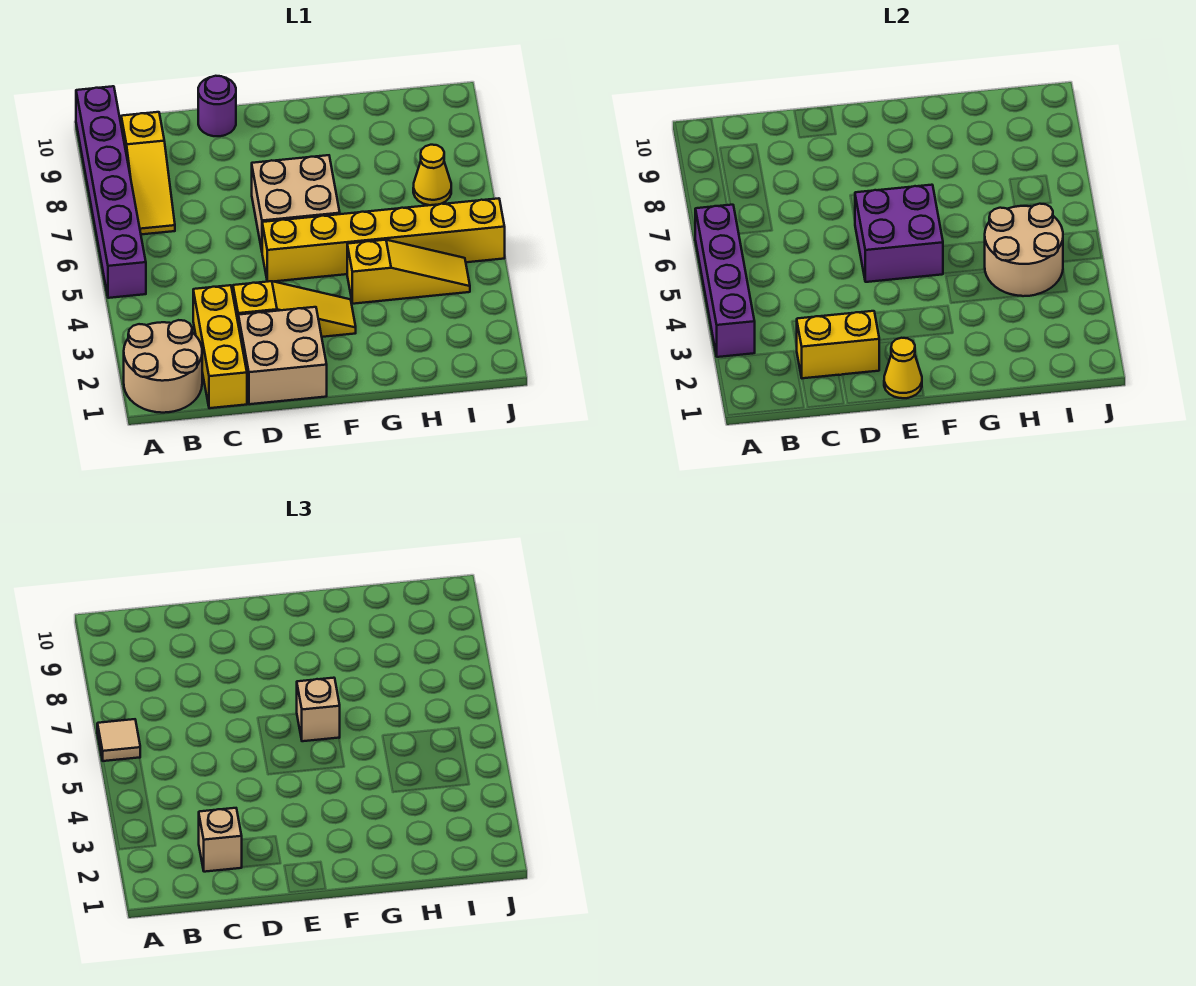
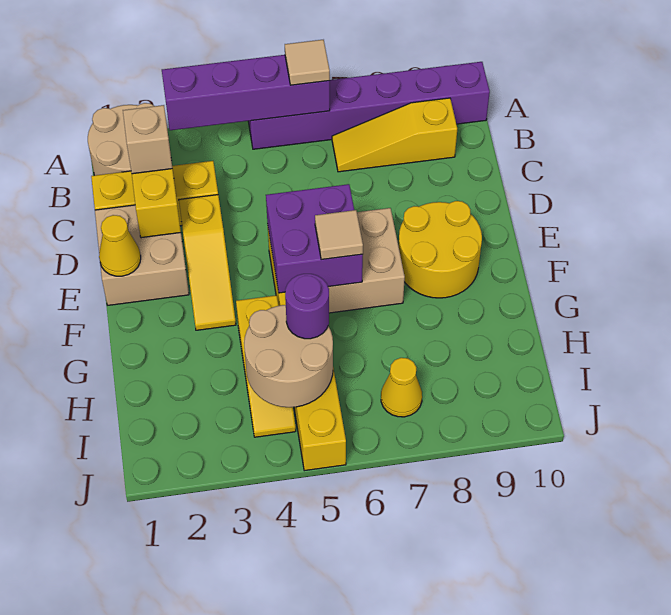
purple 1x1 round brick [198,76,236,136] -> purple 1x1 round brick moved to [285,274,329,339]
none -> yellow 2x2 round brick [399,201,482,298]
tan 1x1 brick [297,678,340,741] -> tan 1x1 tile [315,210,363,260]

